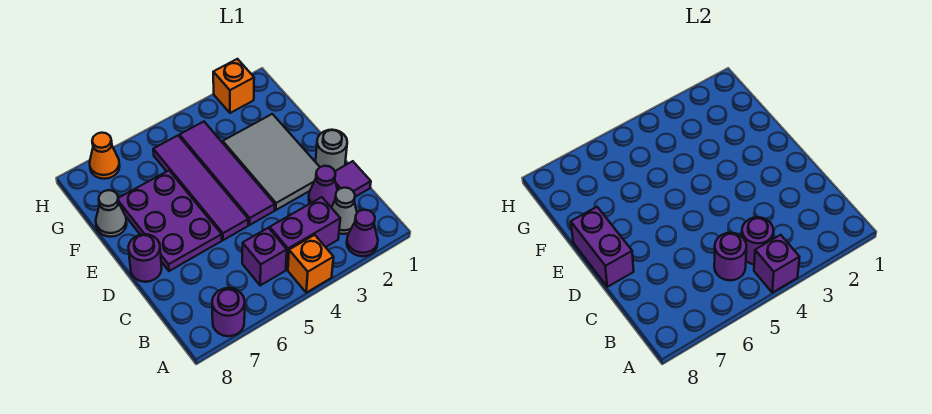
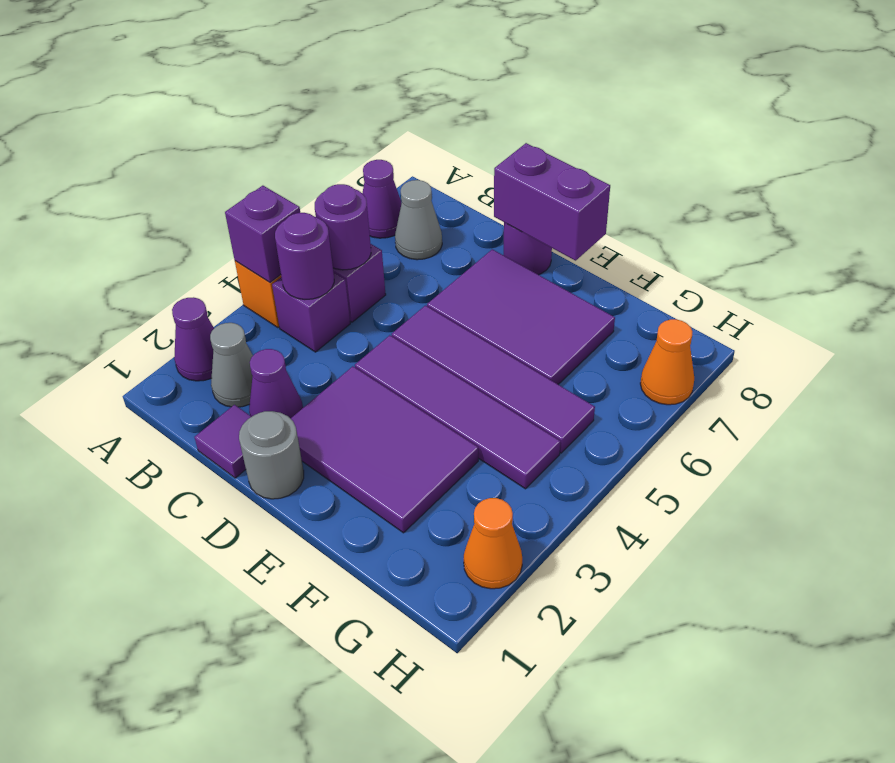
purple 1x1 round brick [212,288,245,336] -> purple 1x1 cone [362,160,402,238]
purple 1x2 brick [270,197,340,270] -> purple 1x1 brick [272,273,350,352]
grey 2x3 tile [223,114,320,210] -> purple 2x3 tile [291,366,478,533]
purple 2x3 plate [118,171,222,271] -> purple 2x3 tile [427,249,615,384]
grey 1x1 cone [96,190,127,237] -> grey 1x1 cone moved to [395,180,442,260]
orange 1x1 brick [213,59,254,113] -> orange 1x1 cone [464,498,522,589]

